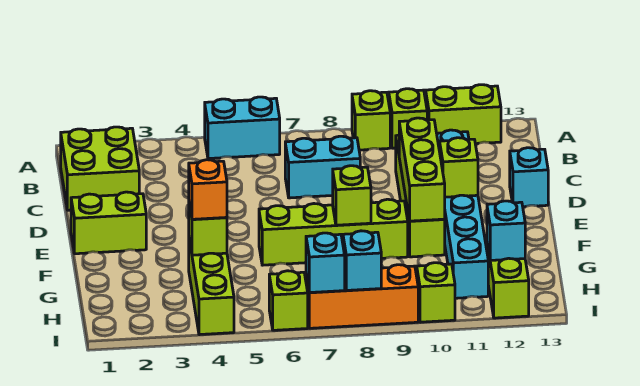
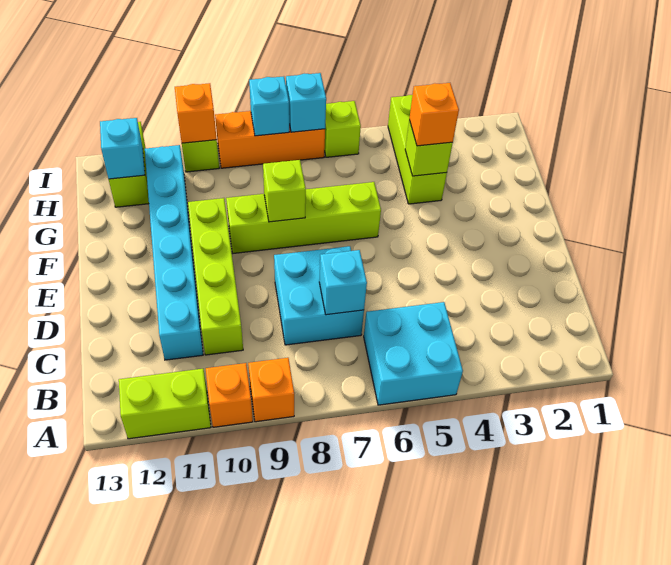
cyan 1x2 brick [205,97,280,159] -> cyan 2x2 brick [364,302,463,405]
lime 1x1 brick [352,91,390,150] -> orange 1x1 brick [248,358,294,422]
lime 1x1 brick [389,89,427,148] -> orange 1x1 brick [206,363,253,427]
lime 2x2 brick [61,127,139,210] -> none
cyan 1x2 brick [285,136,360,198] -> cyan 2x2 brick [274,246,364,345]
lime 1x3 brick [399,118,445,221] -> none
cyan 1x1 brick [510,148,548,207] -> cyan 1x1 brick moved to [319,250,367,315]
lime 1x2 brick [71,192,146,254] -> none
lime 1x1 brick [440,138,478,197] -> none
none -> orange 1x1 brick [175,83,217,143]

